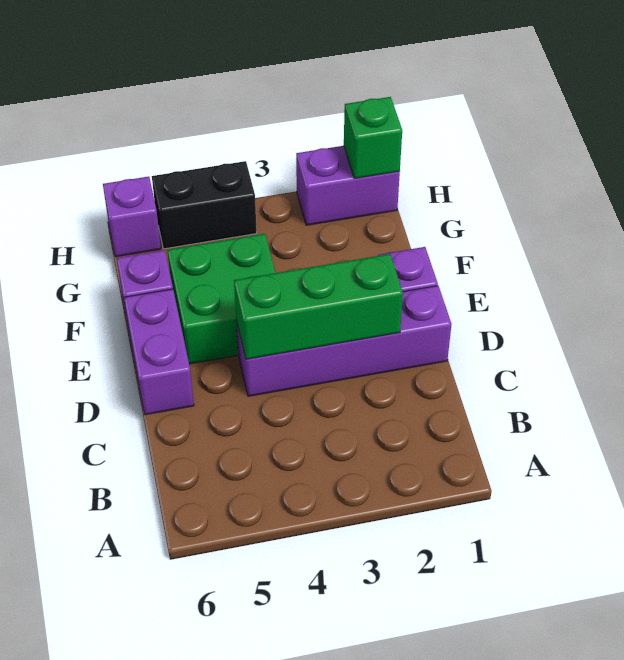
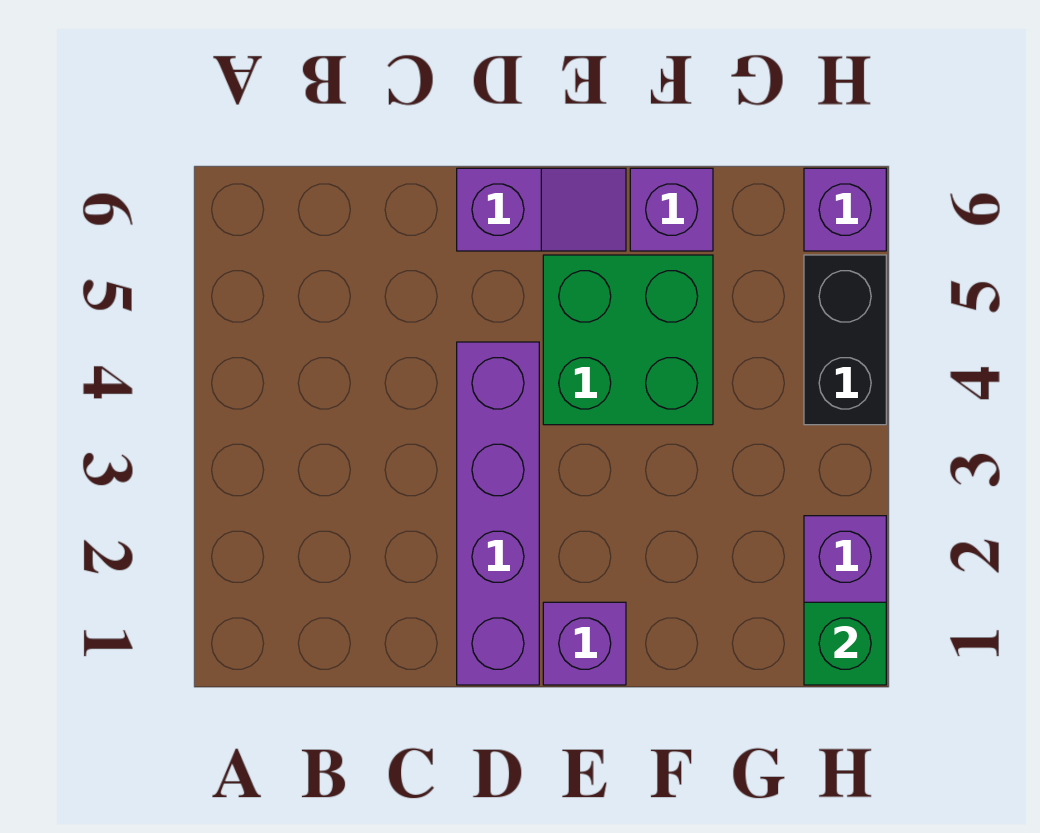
green 1x3 brick [234,254,403,359] -> none
purple 1x2 brick [124,289,194,415] -> purple 1x2 slope [457,168,626,251]

